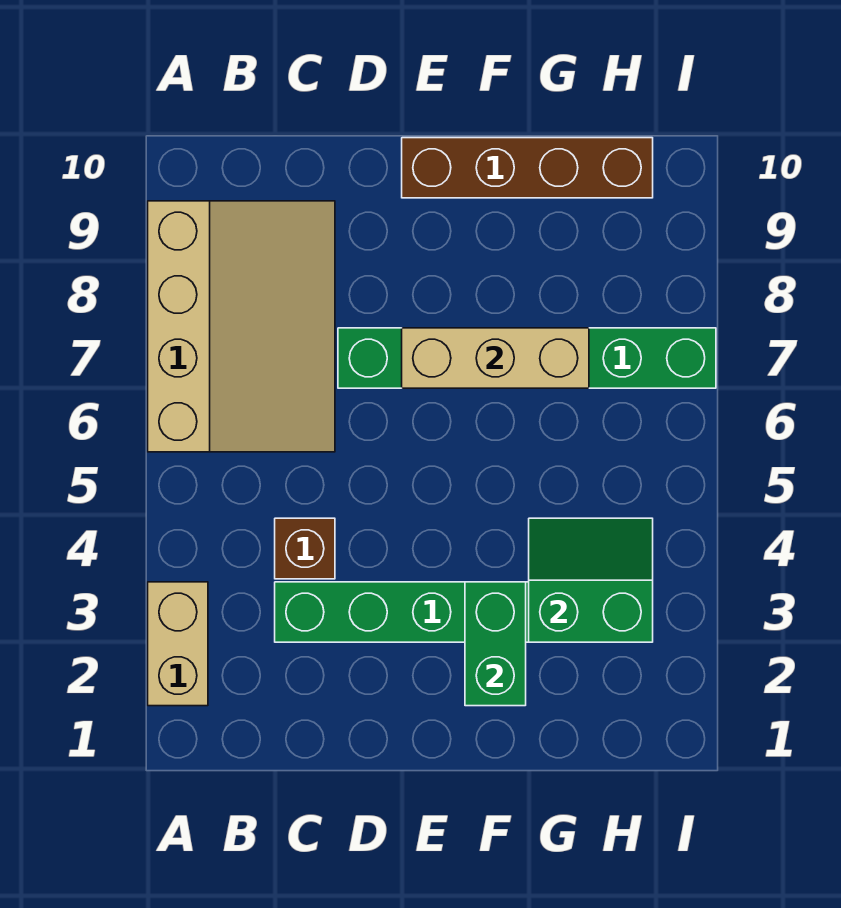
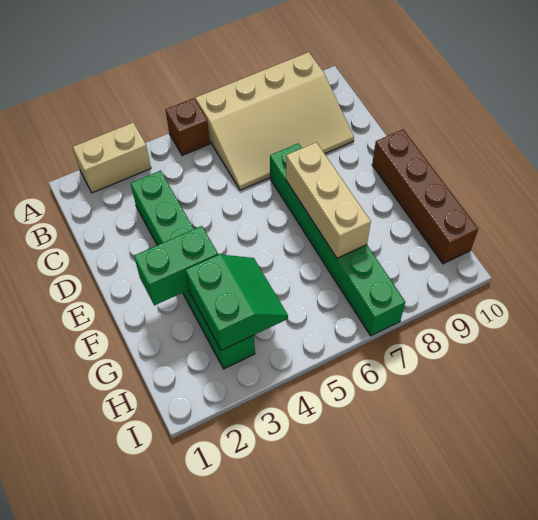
brown 1x1 brick [275,518,335,579] -> brown 1x1 brick moved to [166,98,210,155]

